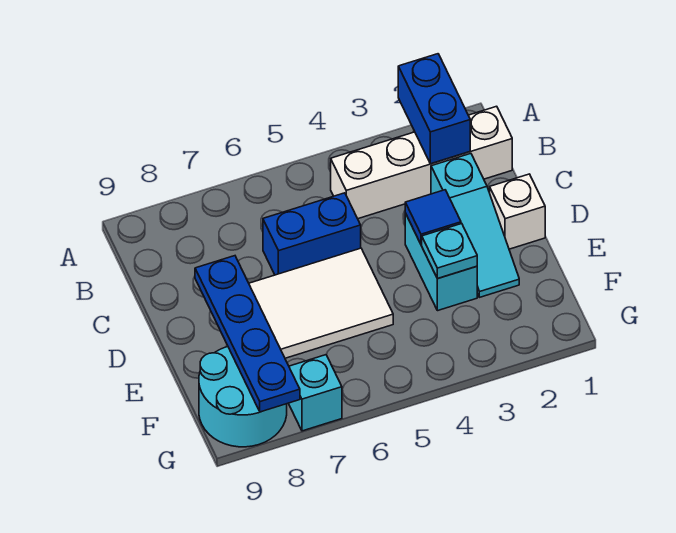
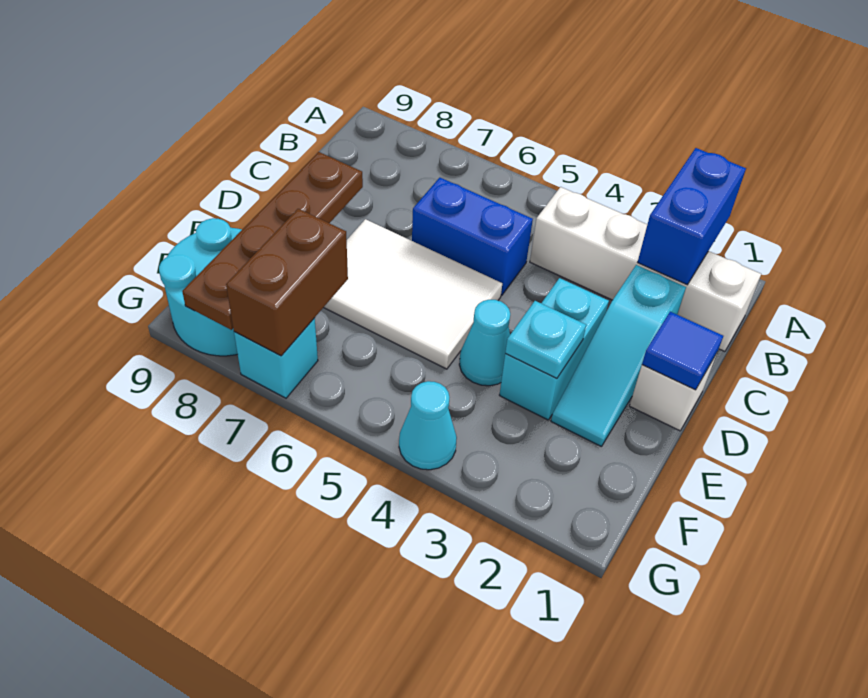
blue 1x1 tile [405,190,461,245] -> blue 1x1 tile moved to [642,312,723,390]
blue 1x4 plate [195,256,300,412] -> brown 1x4 plate [182,152,363,330]
none -> cyan 1x1 cone [459,300,510,386]
none -> brown 1x2 brick [226,209,348,356]
none -> cyan 1x1 cone [399,381,457,470]

